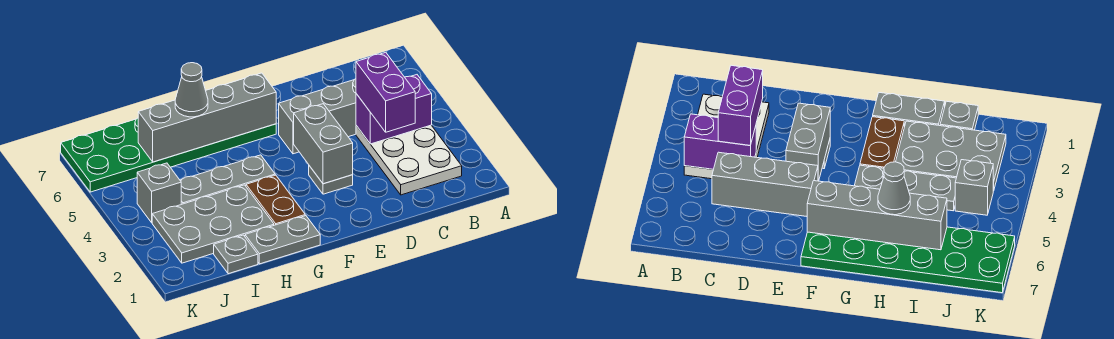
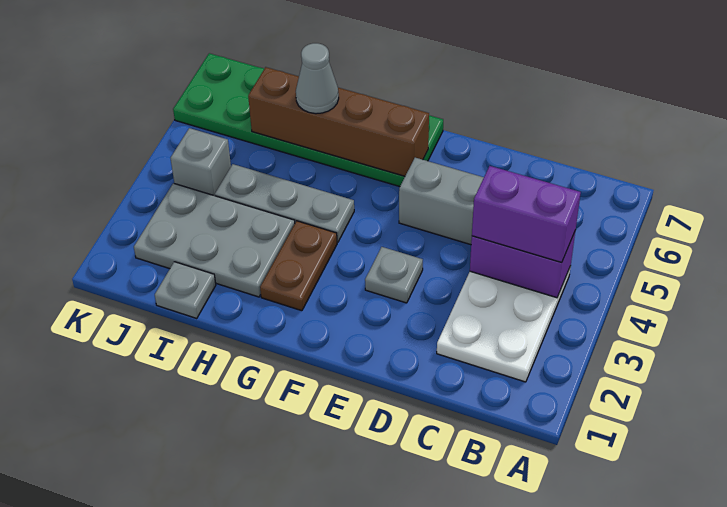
purple 1x2 brick [356,52,415,132] -> purple 1x2 brick turned to [472,166,581,262]
grey 1x2 brick [294,104,353,184] -> none
grey 1x4 brick [138,73,276,162] -> brown 1x4 brick [248,67,429,176]
grey 1x2 plate [245,216,320,264] -> none

